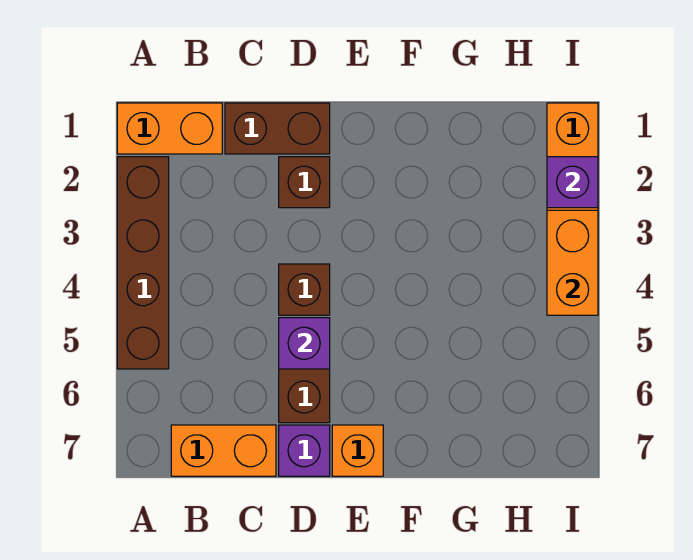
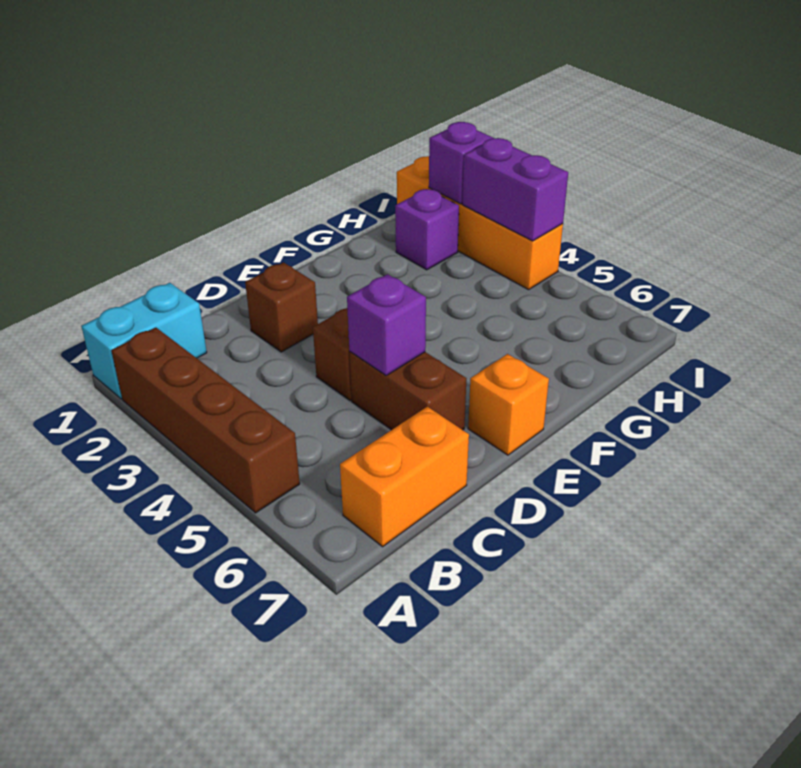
orange 1x2 brick [117,103,222,154] -> cyan 1x2 brick [81,283,207,399]
brown 1x2 brick [225,103,330,154] -> none
purple 1x1 brick [279,425,330,476] -> purple 1x1 brick moved to [395,189,459,270]
orange 1x2 brick [547,210,598,315] -> purple 1x2 brick [462,138,568,241]

